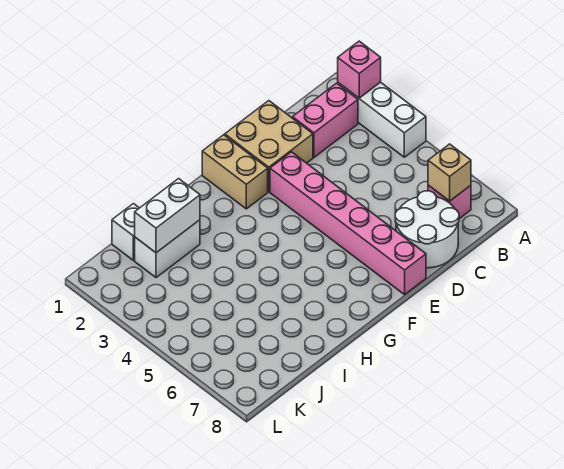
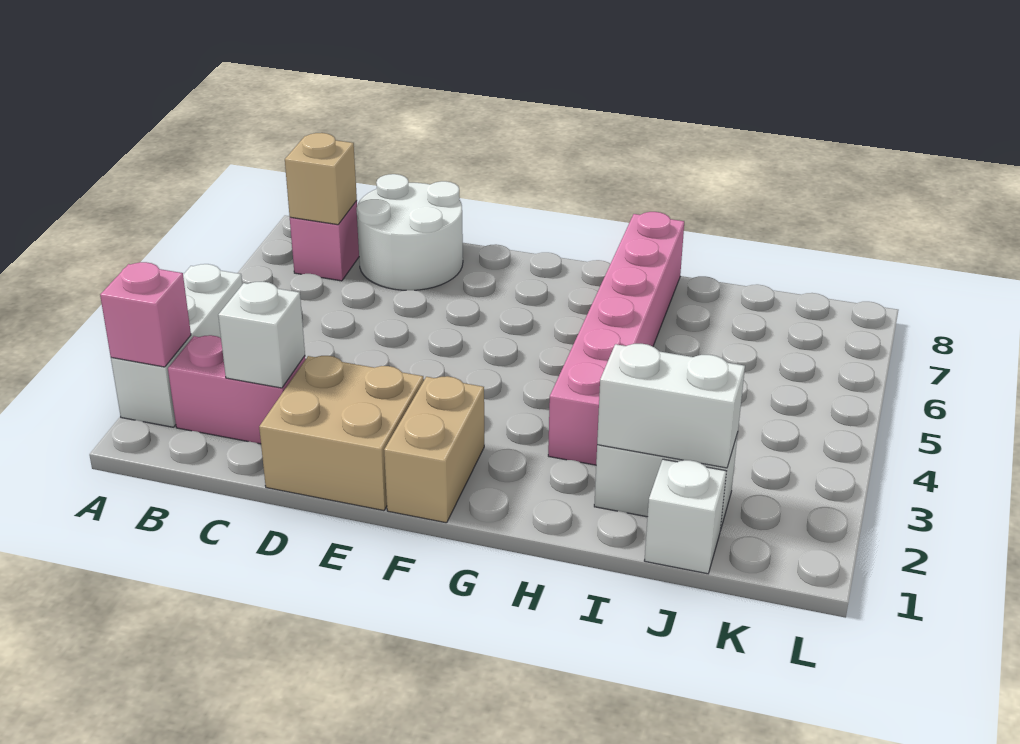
none -> white 1x1 brick [218,281,305,388]
pink 1x6 brick [270,152,426,295] -> pink 1x6 brick moved to [548,212,684,465]

